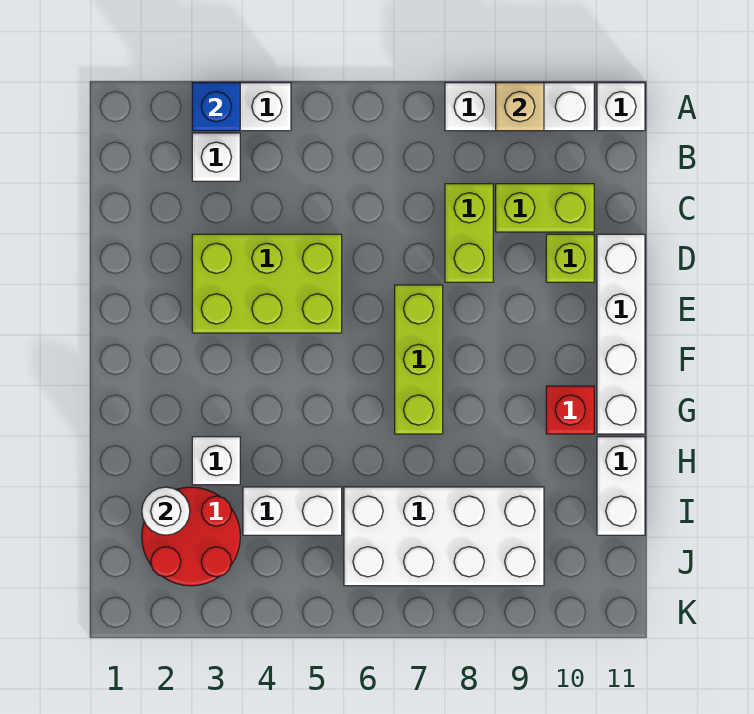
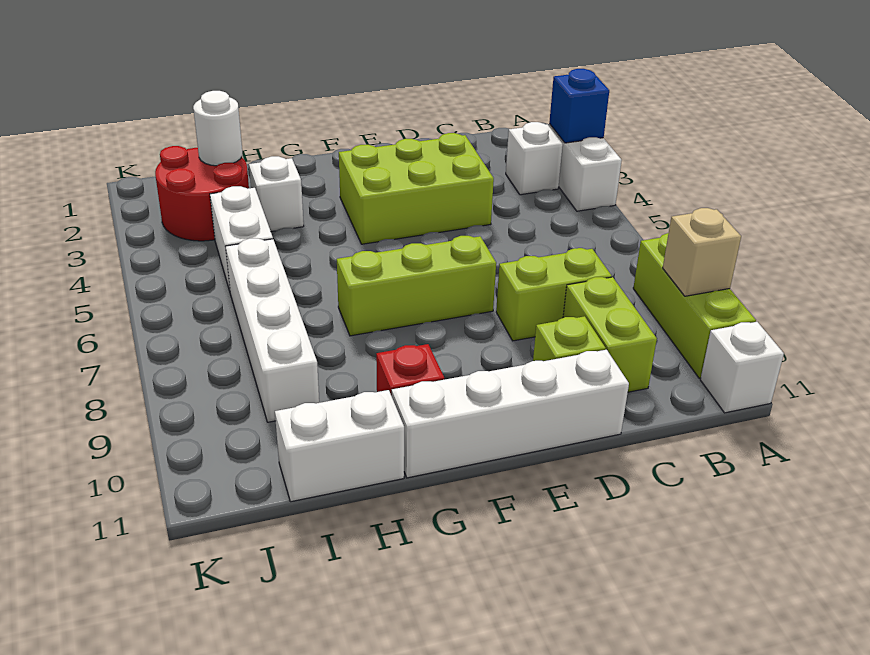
white 1x3 brick [445,83,594,131] -> lime 1x3 brick [633,233,756,378]
lime 2x3 brick [192,234,342,333] -> lime 2x3 brick turned to [339,133,494,244]
white 2x4 brick [344,487,544,586] -> white 1x4 brick [225,238,319,422]

